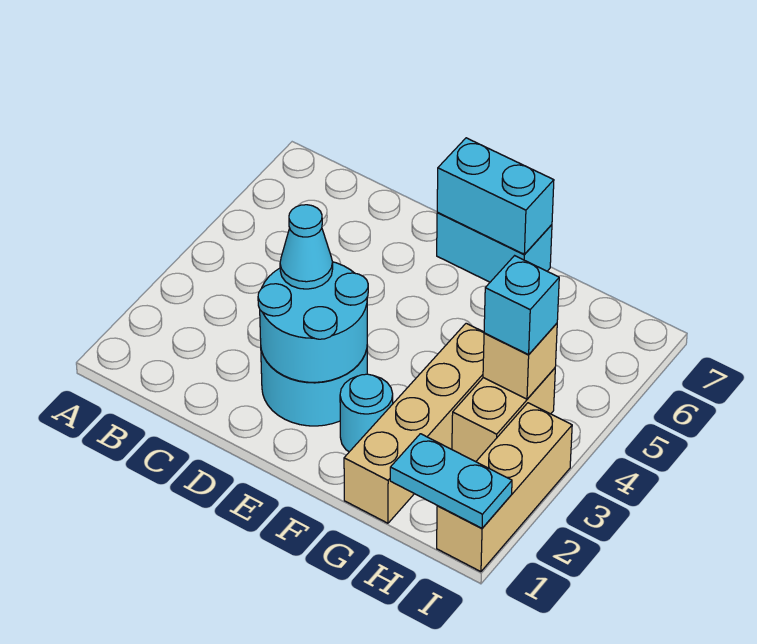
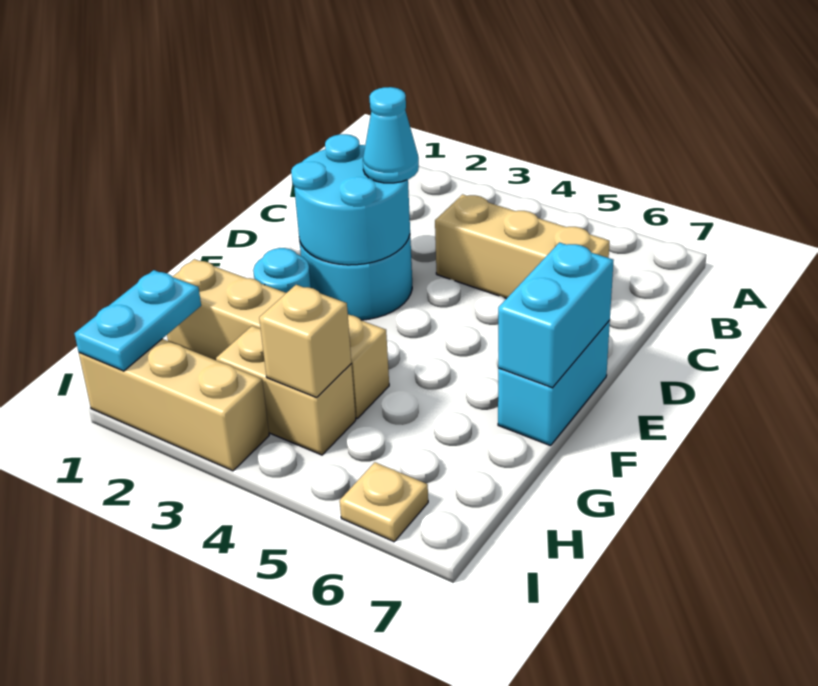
none -> tan 1x3 brick [435,195,610,299]
cyan 1x1 brick [484,256,559,355] -> none
none -> tan 1x1 plate [340,462,428,542]

